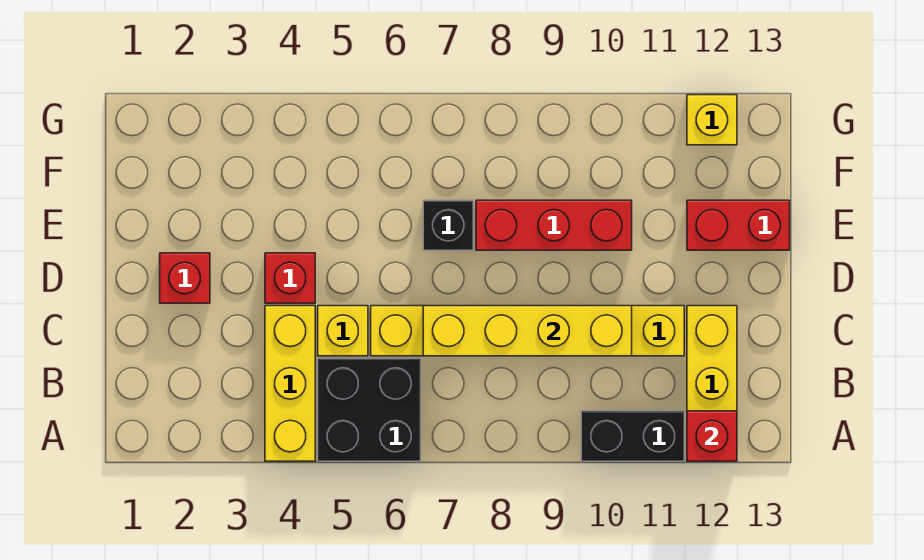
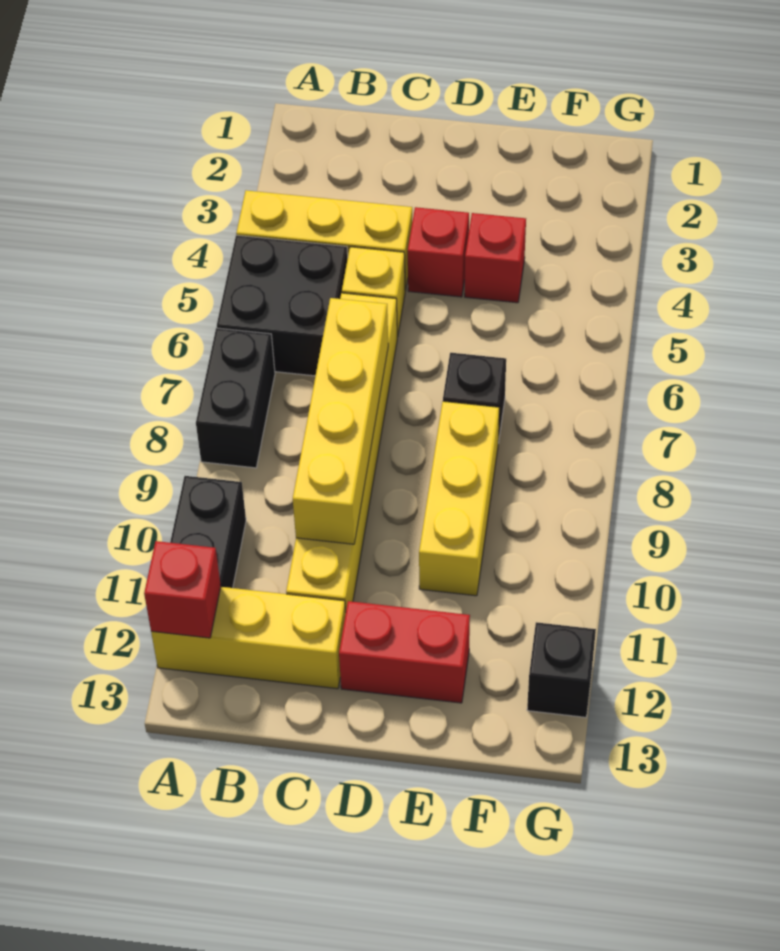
none -> black 1x2 brick [196,328,275,468]
red 1x1 brick [160,253,210,303] -> red 1x1 brick moved to [465,213,526,303]
red 1x3 brick [476,200,632,250] -> yellow 1x3 brick [419,401,499,596]
red 1x2 brick [687,200,790,250] -> red 1x2 brick turned to [339,601,470,703]
yellow 1x1 brick [687,95,737,145] -> black 1x1 brick [527,622,596,717]

